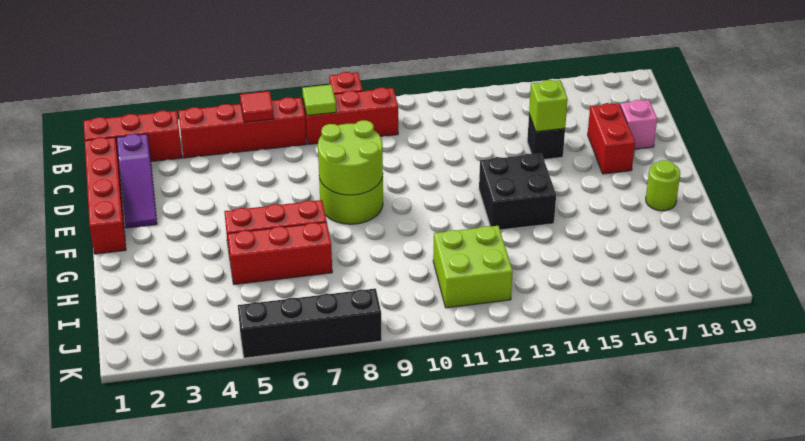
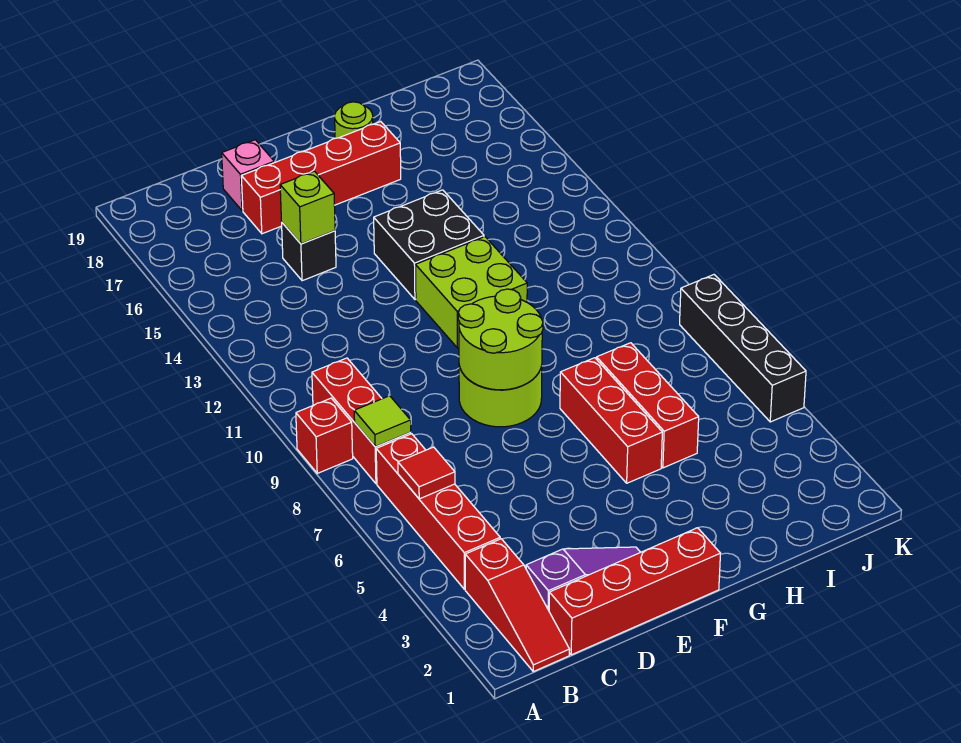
red 1x3 brick [84,111,182,162] -> red 1x3 slope [465,539,570,672]
red 1x2 brick [588,103,635,174] -> red 1x4 brick [241,122,401,234]
lime 2x2 brick [433,226,513,308] -> lime 2x2 brick moved to [416,237,527,348]

